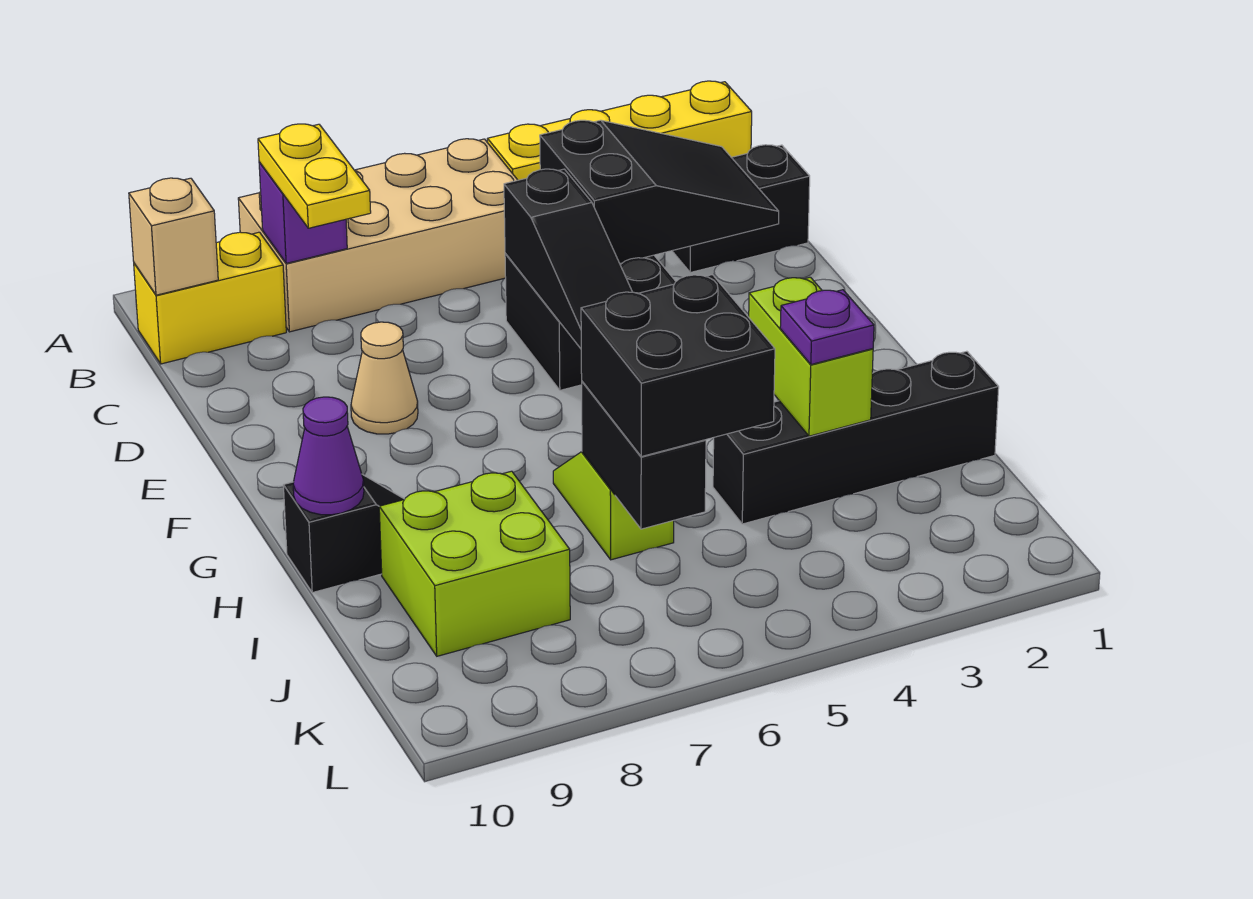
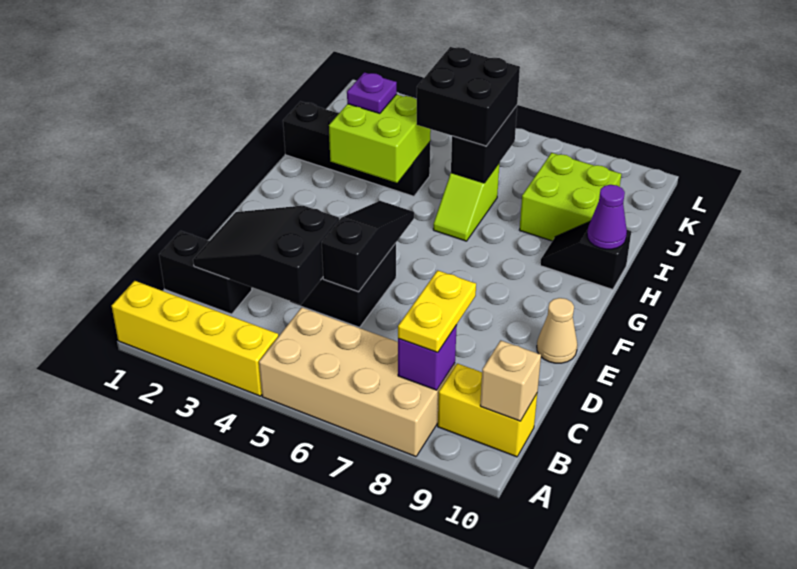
tan 1x1 cone [351,322,418,434] -> tan 1x1 cone moved to [537,298,577,363]
lime 1x2 brick [749,277,873,436] -> lime 2x2 brick [329,94,431,183]

